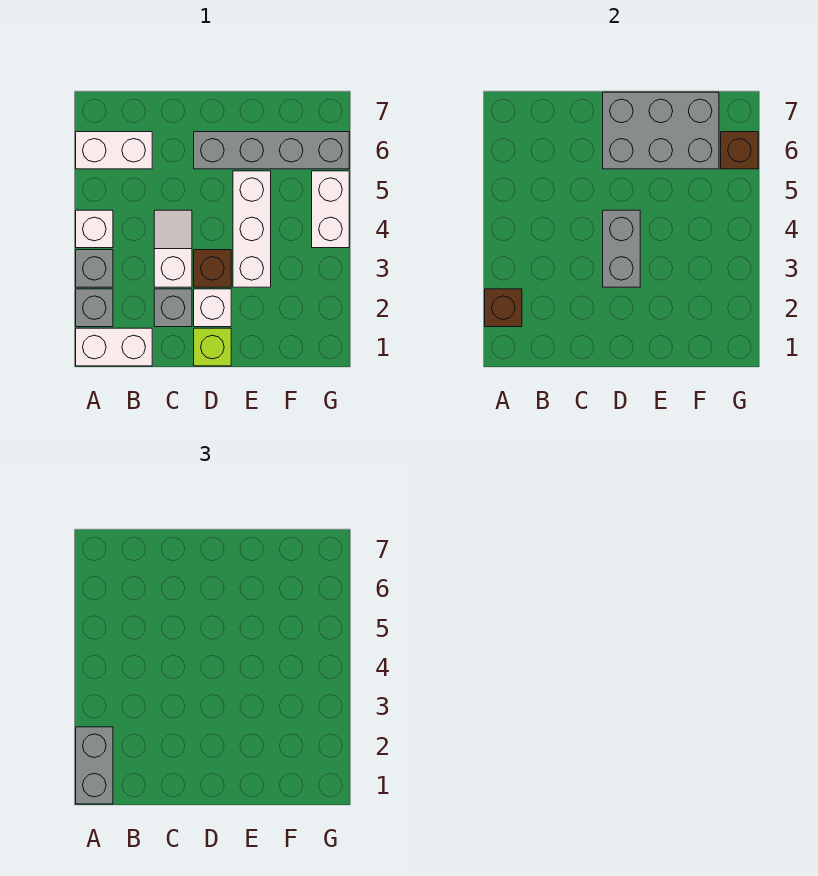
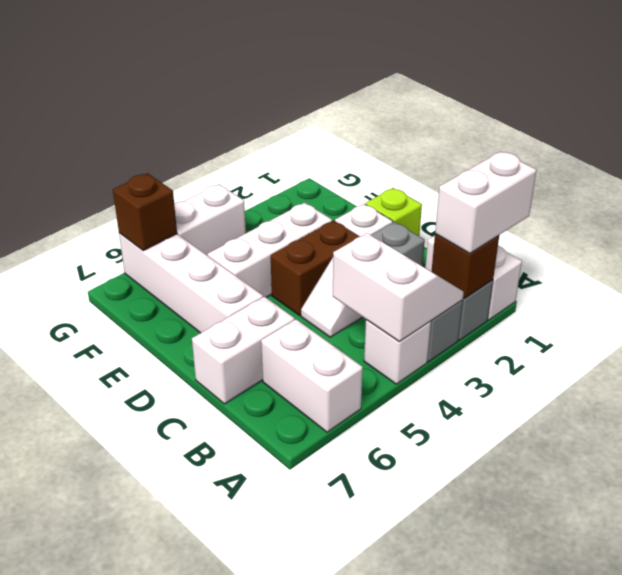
grey 1x2 brick [76,727,113,804] -> white 1x2 brick [435,152,537,253]
none -> white 2x2 slope [333,233,464,342]
none -> white 1x2 brick [192,297,294,404]
brown 1x1 brick [194,250,231,287] -> brown 1x2 brick [271,220,360,315]
grey 1x2 brick [603,210,640,287] -> none
grey 1x4 brick [194,132,349,169] -> white 1x4 brick [119,233,263,333]
grey 2x3 brick [603,92,719,169] -> none

